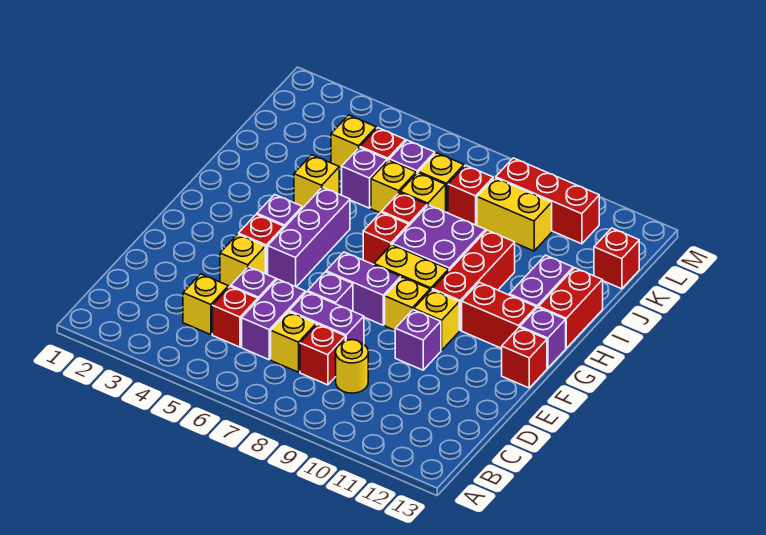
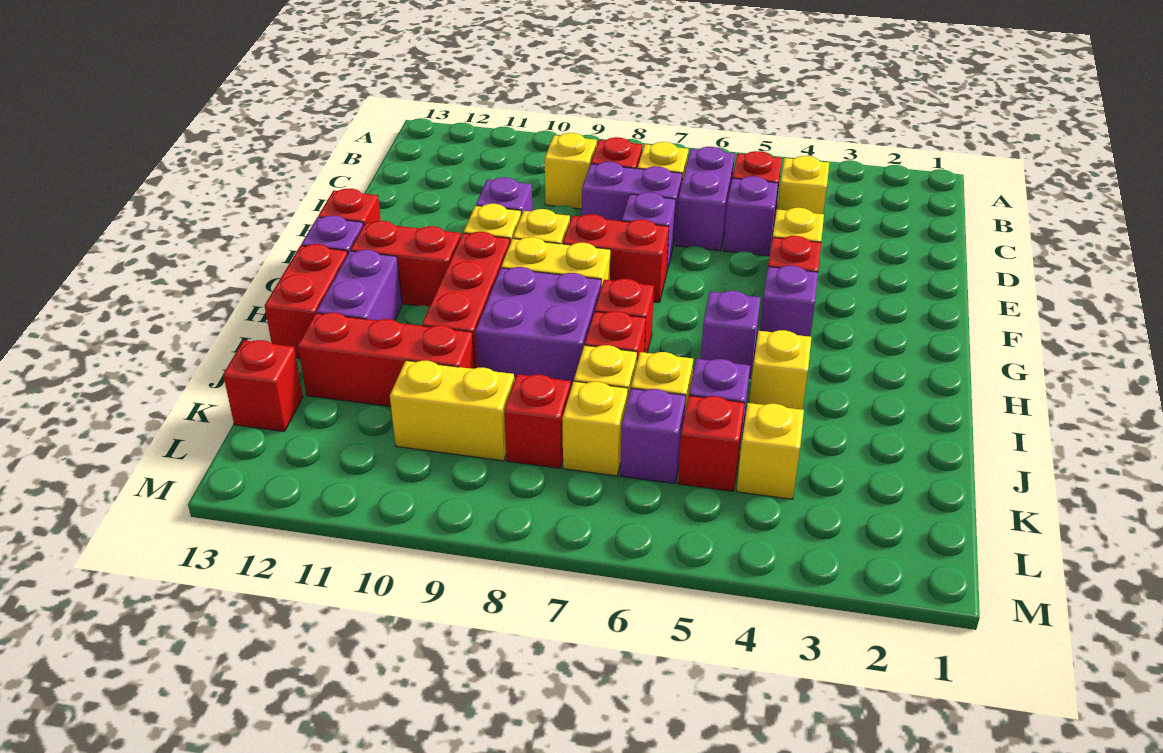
yellow 1x1 round brick [336,340,368,393] -> yellow 1x1 brick [545,133,597,209]
purple 1x3 brick [268,187,350,287] -> purple 1x1 brick [701,291,760,379]
purple 1x2 brick [326,252,401,325] -> red 1x2 brick [563,214,669,302]
red 1x3 brick [496,158,599,244] -> red 1x3 brick moved to [298,313,475,407]

